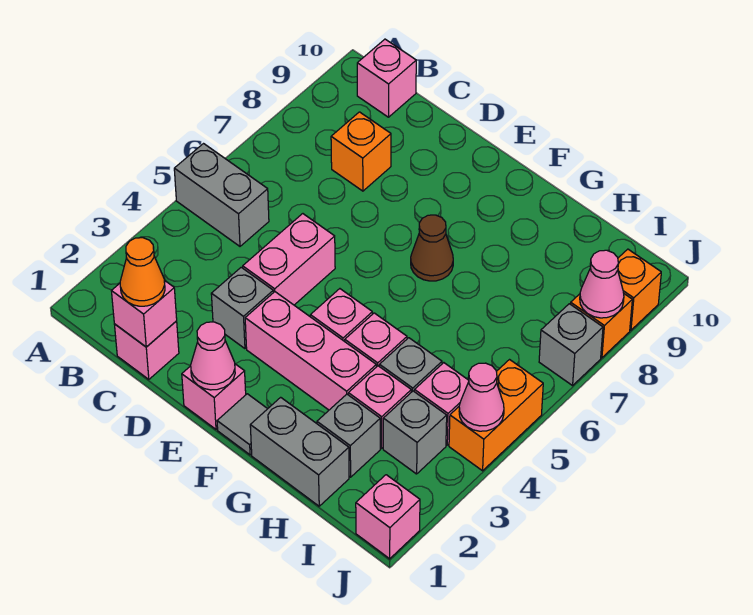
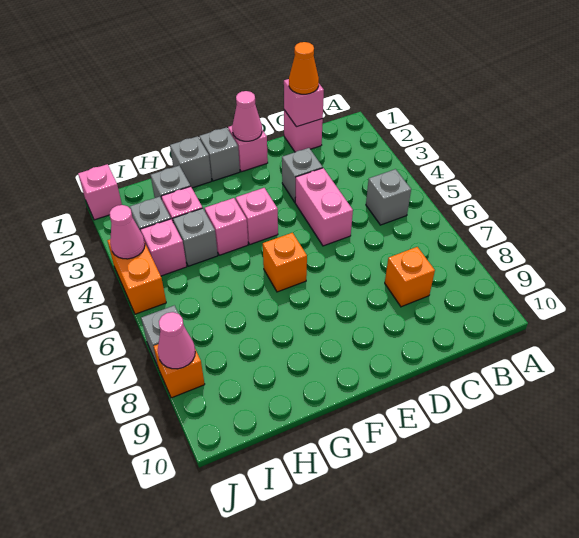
grey 1x2 brick [174,144,269,246] -> grey 1x1 brick [366,169,411,225]
pink 1x1 brick [357,39,416,117] -> none
pink 1x3 brick [245,292,376,410] -> none
grey 1x1 tile [217,394,267,455] -> grey 1x1 brick [199,127,240,181]
brown 1x1 cone [411,215,453,281] -> none
grey 1x2 brick [250,397,349,506] -> grey 1x1 brick [170,136,212,188]
orange 1x1 brick [618,249,661,330] -> orange 1x1 brick moved to [263,233,307,292]

